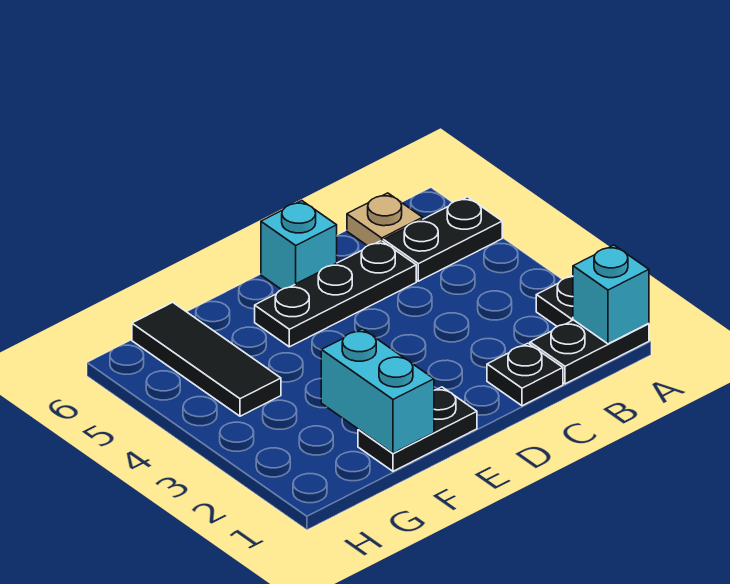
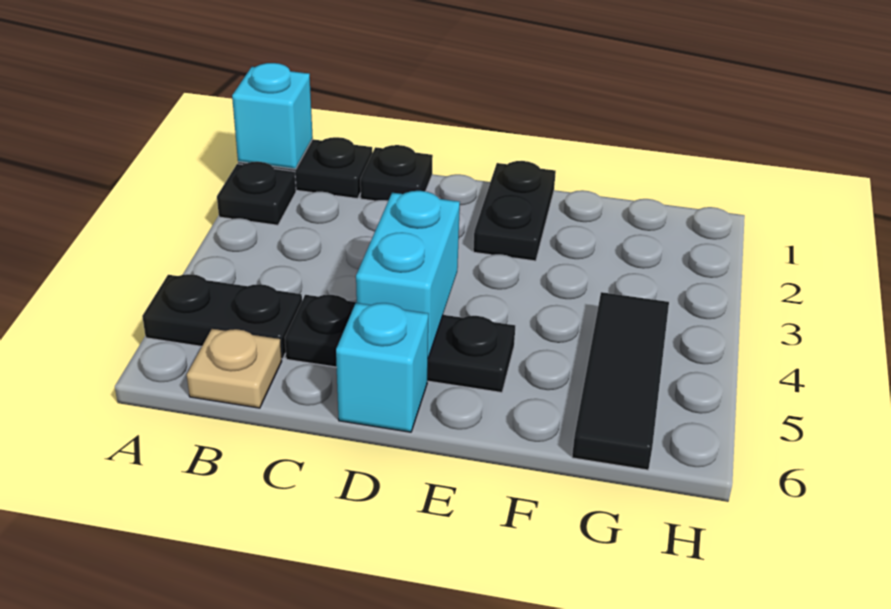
black 1x2 plate [358,387,477,471] -> black 1x2 plate turned to [473,161,556,261]
cyan 1x2 brick [321,329,434,453] -> cyan 1x2 brick moved to [356,191,460,358]

